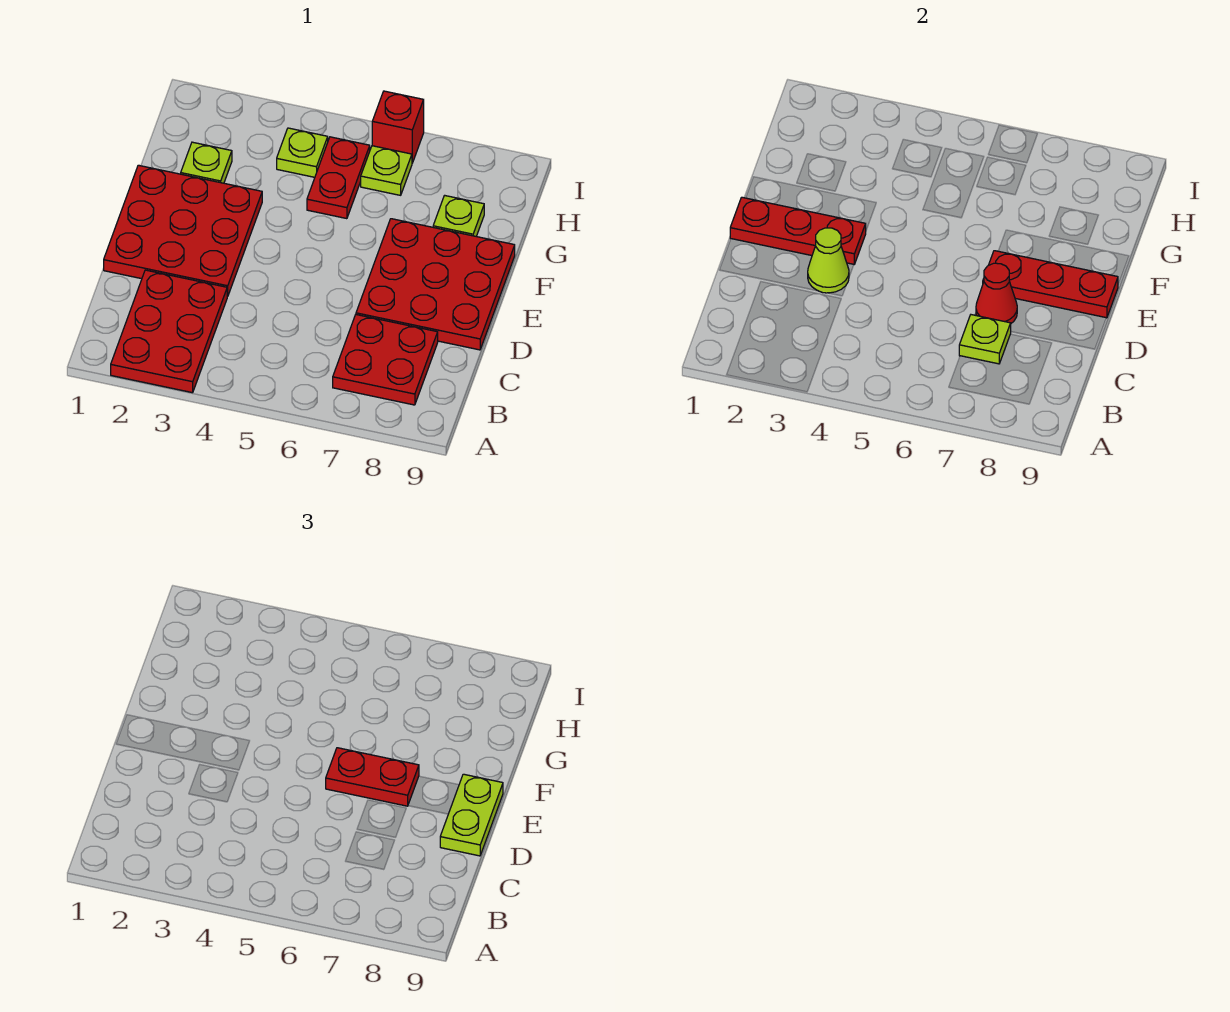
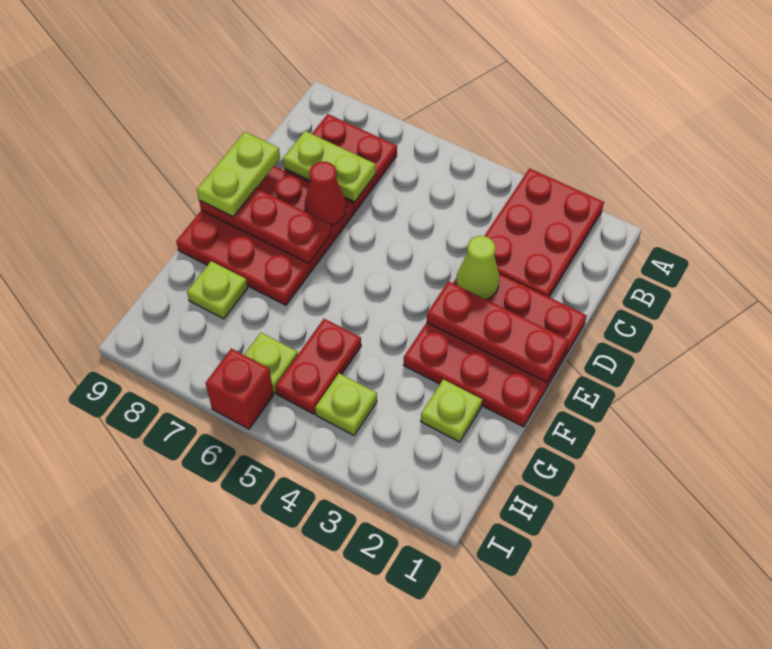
lime 1x1 plate [959,315,1011,364] -> lime 1x2 plate [283,131,376,202]
red 1x2 plate [326,748,419,806] -> none

